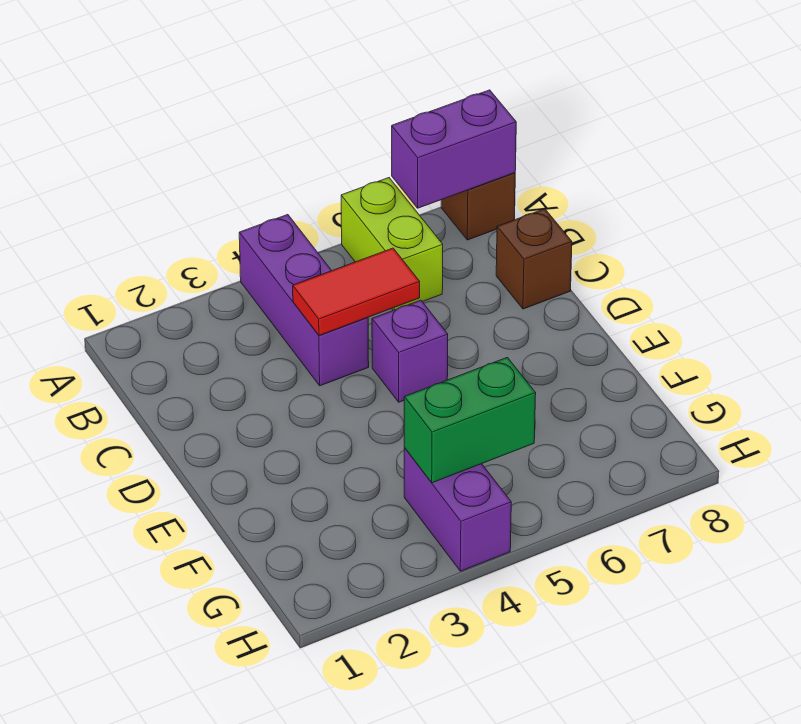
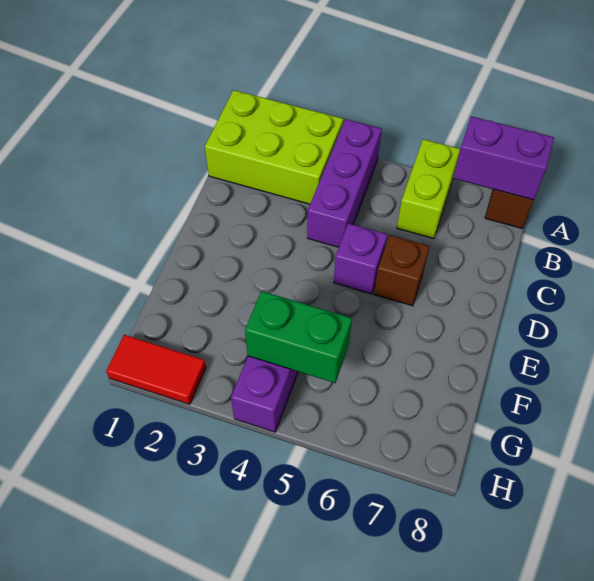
none -> lime 2x3 brick [205,90,343,204]
red 1x2 tile [293,248,420,335] -> red 1x2 tile moved to [106,335,206,404]
brown 1x1 brick [496,209,572,309] -> brown 1x1 brick moved to [374,235,430,306]

